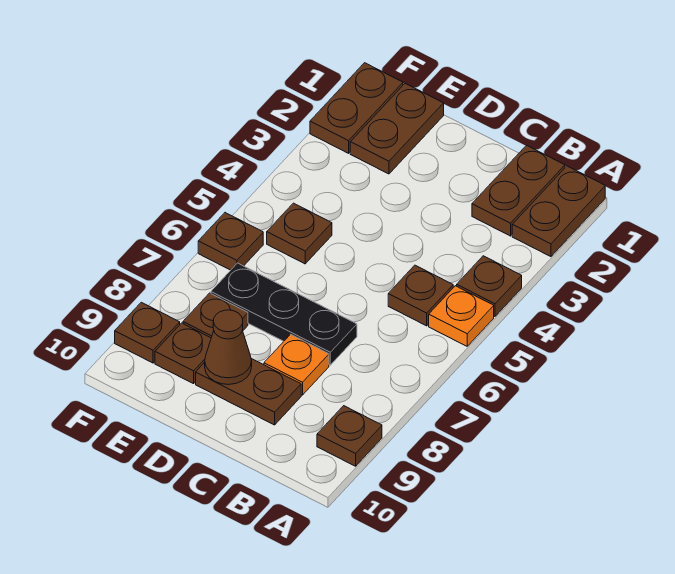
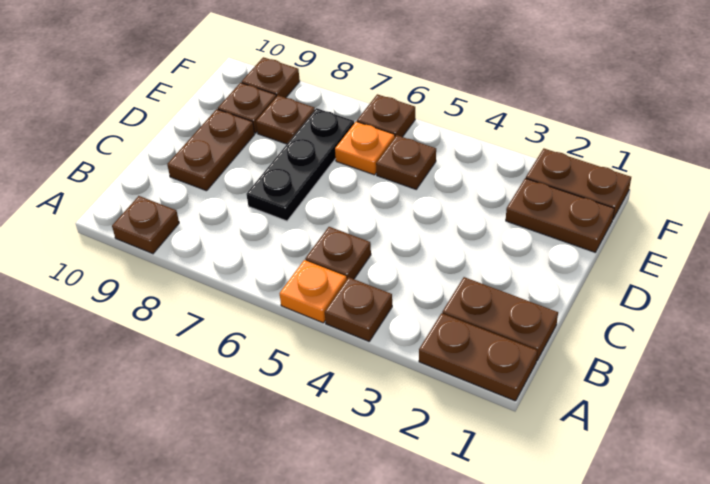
orange 1x1 plate [264,334,329,395] -> orange 1x1 plate moved to [335,122,395,175]
brown 1x1 cone [205,310,252,385] -> none

